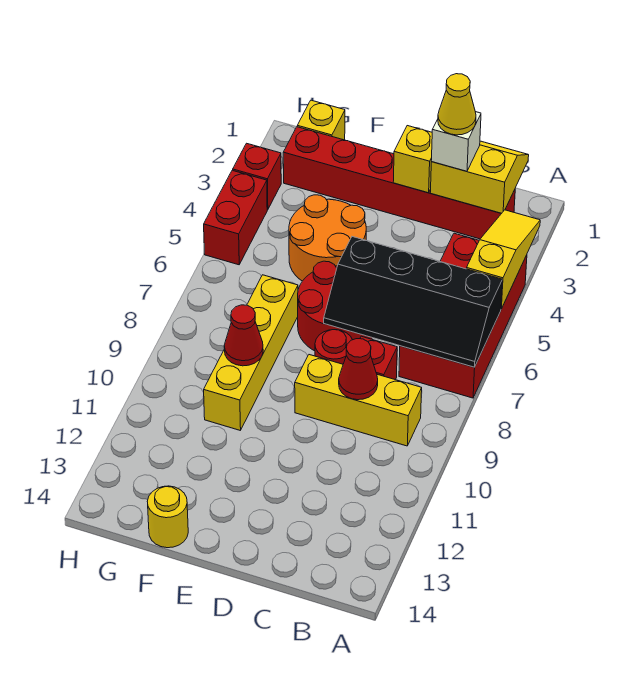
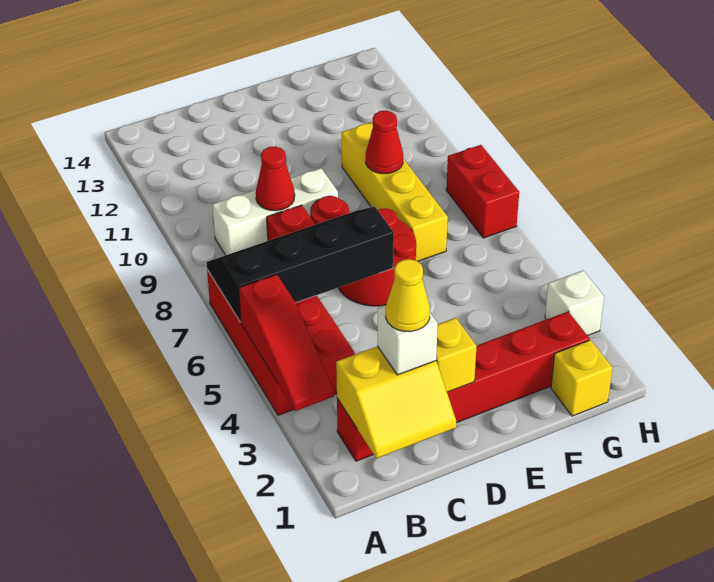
yellow 1x3 slope [467,210,540,309] -> red 1x3 slope [239,274,334,411]
yellow 1x3 brick [295,355,422,446] -> white 1x3 brick [213,168,338,255]
orange 2x2 round brick [289,195,366,281] -> none
yellow 1x1 round brick [147,486,188,548] -> none
red 1x1 brick [233,143,281,210] -> white 1x1 brick [545,271,604,336]
red 1x2 brick [204,170,267,265] -> red 1x2 brick moved to [446,145,519,238]

